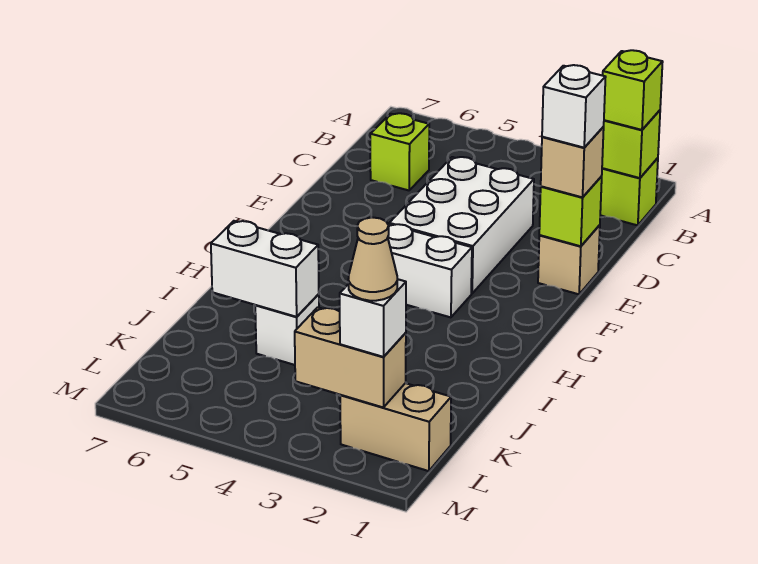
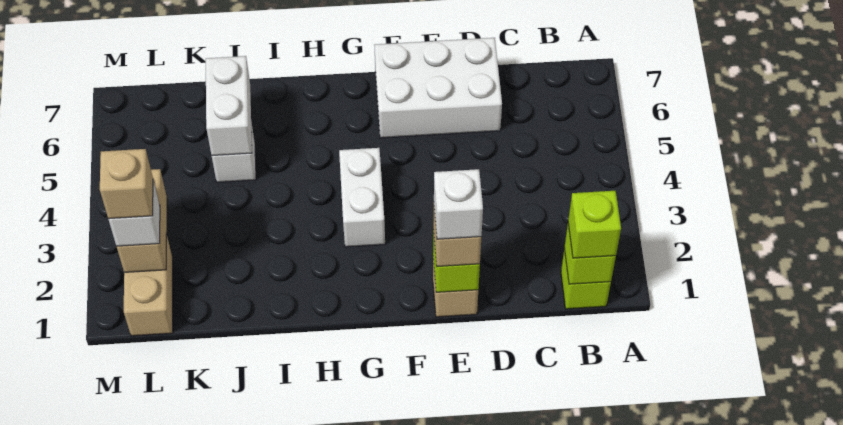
lime 1x1 brick [370,113,429,190] -> none
white 2x3 brick [389,157,534,294] -> white 2x3 brick moved to [374,38,502,138]
tan 1x1 cone [348,217,397,301] -> tan 1x1 brick [100,149,153,219]

